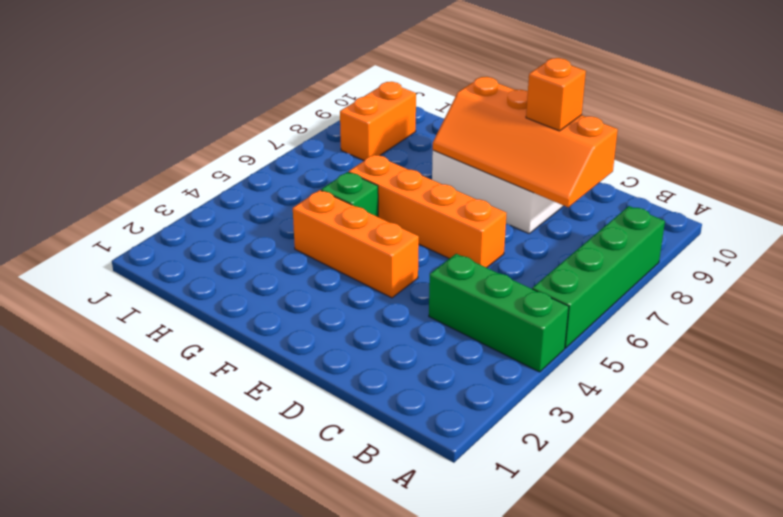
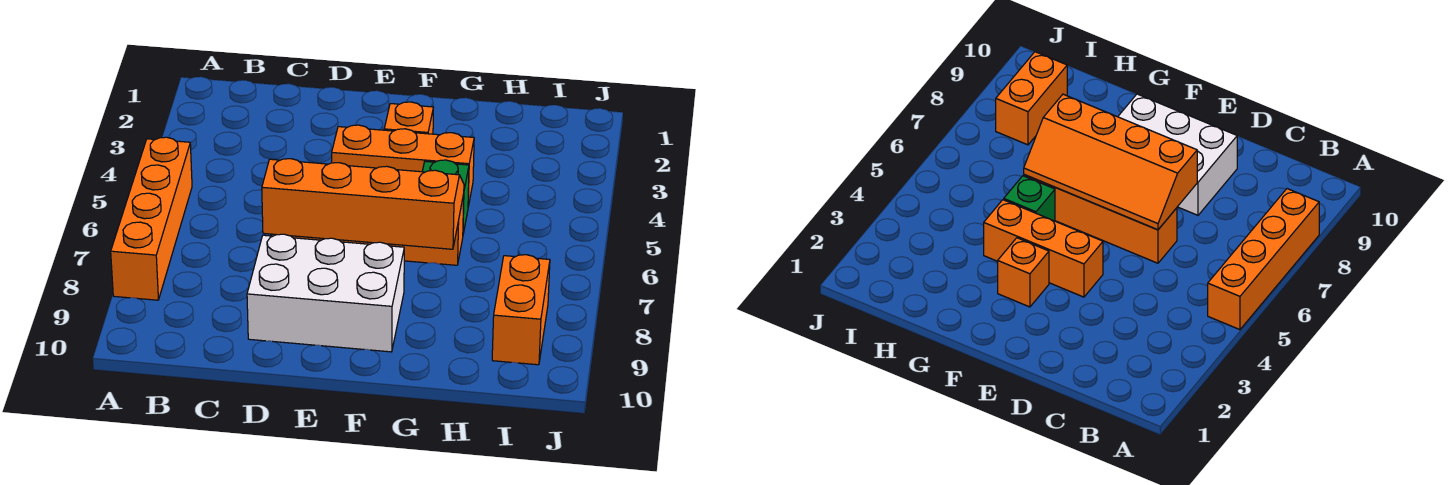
green 1x3 brick [429,254,569,372] -> none
green 1x4 brick [532,206,665,348] -> orange 1x4 brick [111,137,192,300]
orange 2x4 slope [433,77,618,207] -> orange 2x4 slope moved to [262,159,464,249]
orange 1x1 brick [526,58,586,131] -> orange 1x1 brick moved to [384,102,433,134]

